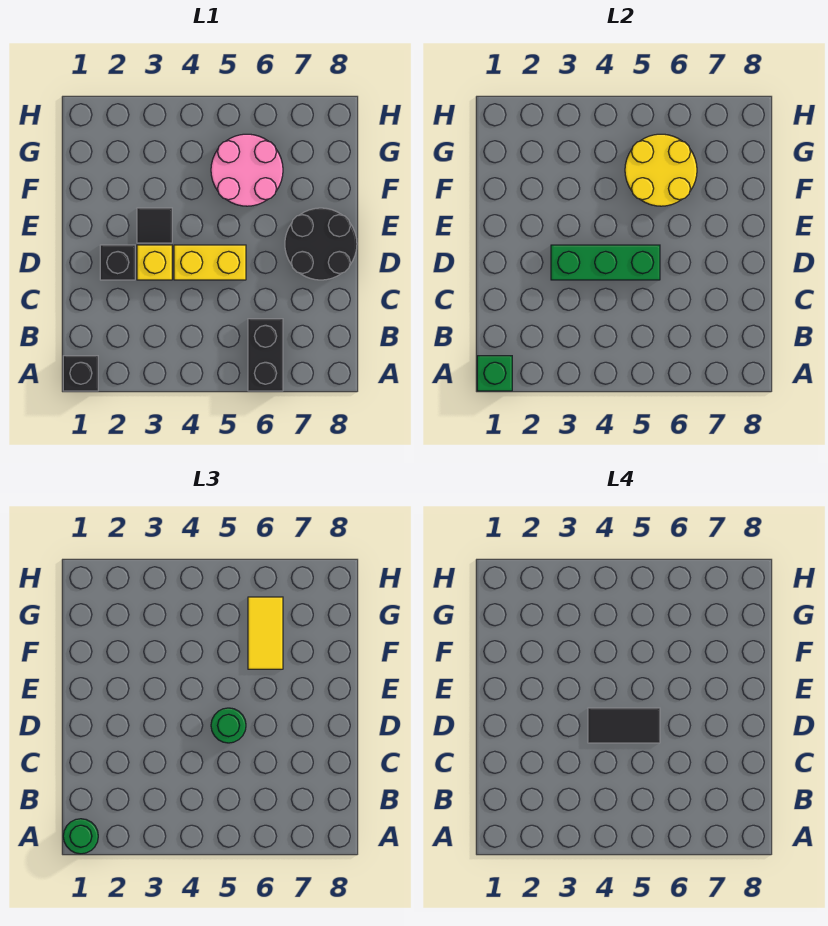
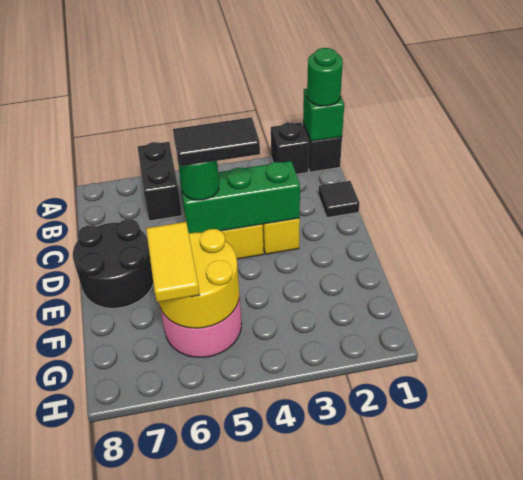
black 1x1 brick [100,245,135,280] -> black 1x1 brick moved to [271,122,309,174]
black 1x1 tile [137,208,172,243] -> black 1x1 tile moved to [318,181,360,218]

